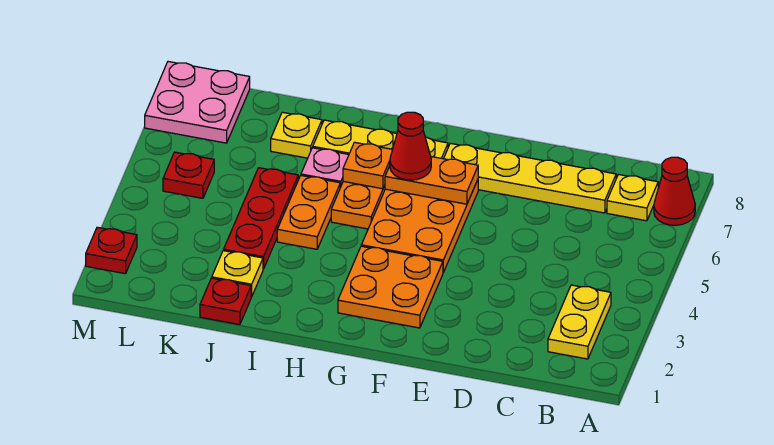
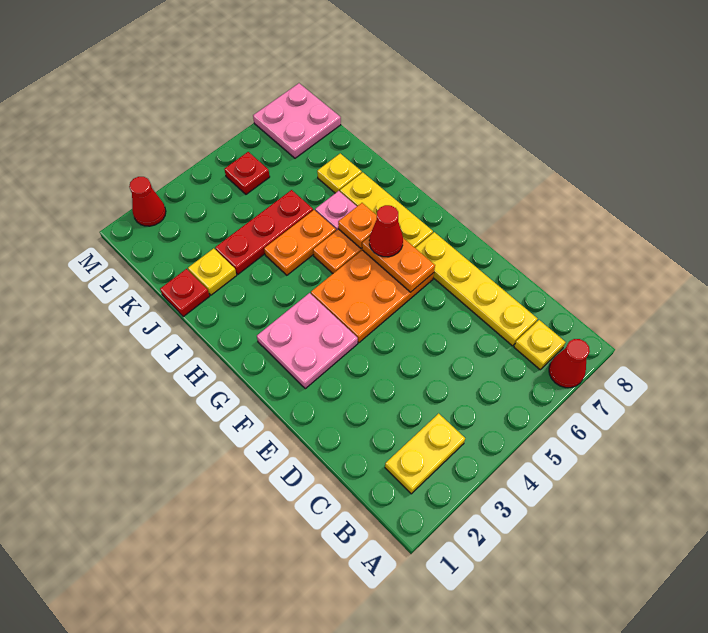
orange 2x2 plate [338,246,443,328] -> pink 2x2 plate [257,293,358,389]
red 1x1 plate [86,227,137,274] -> red 1x1 cone [129,177,166,226]

